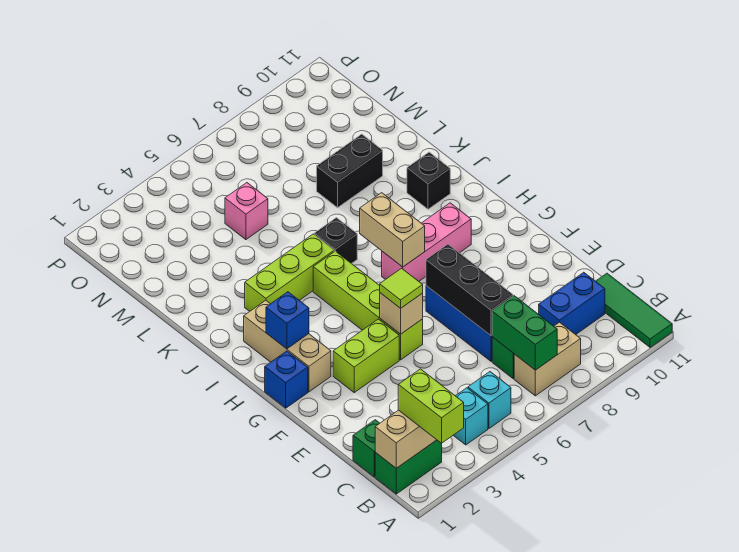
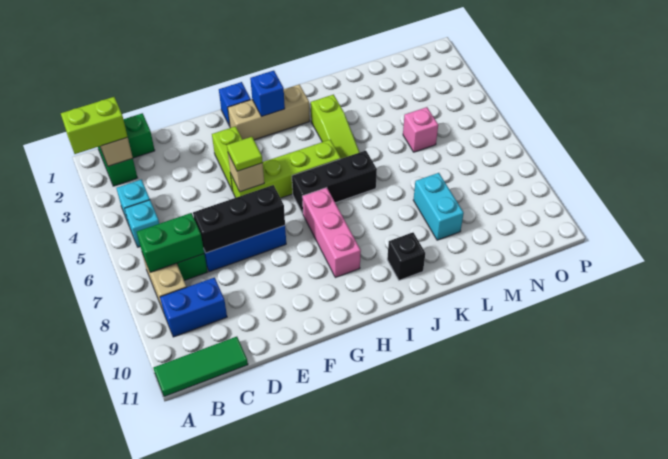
blue 1x2 brick [539,272,605,335] -> blue 1x2 brick turned to [160,278,227,337]
tan 1x2 brick [360,193,425,267] -> none
lime 1x3 brick [245,234,334,311] -> lime 1x3 slope [311,95,360,159]
black 1x1 brick [314,218,357,264] -> black 1x3 brick [292,150,377,214]
black 1x2 brick [317,134,383,208] -> cyan 1x2 brick [413,173,464,240]

